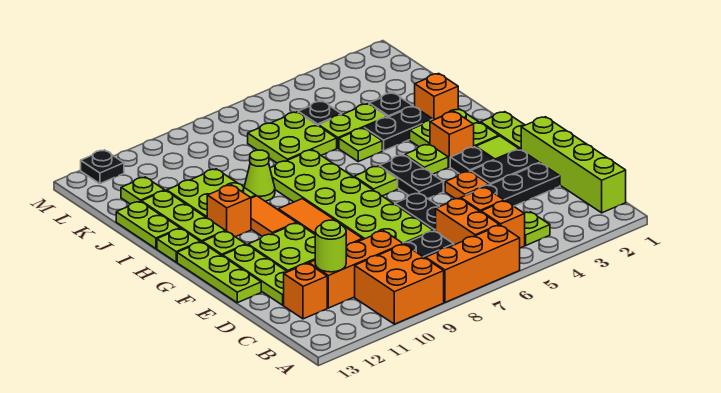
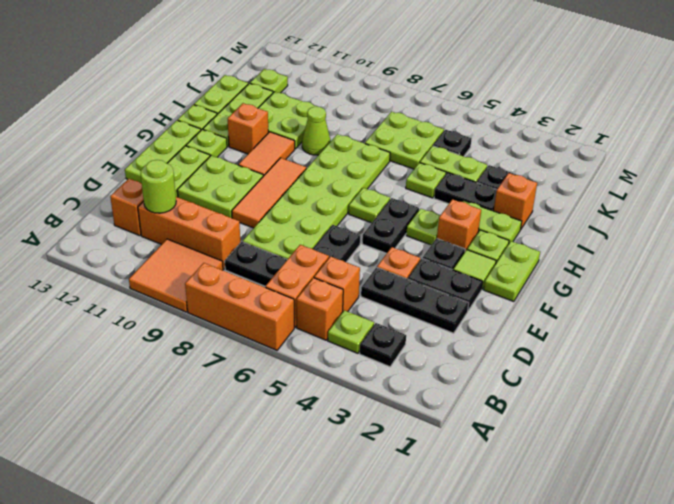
orange 2x2 brick [355,244,444,324] -> orange 2x2 tile [129,239,223,312]
lime 1x4 brick [521,117,626,213] -> none
black 1x1 plate [81,150,124,184] -> black 1x1 plate moved to [360,323,406,367]

